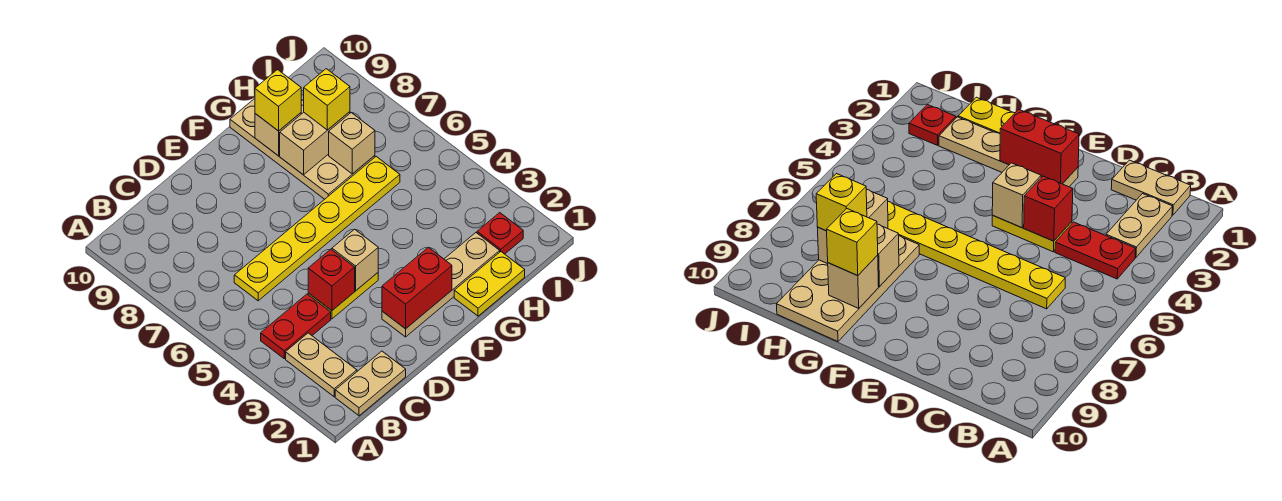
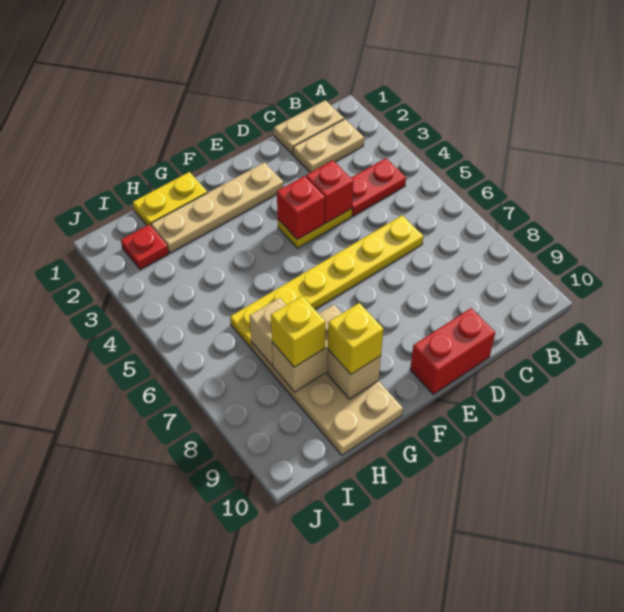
tan 1x2 plate [286,333,357,397] -> tan 1x2 plate turned to [293,119,364,173]
red 1x2 brick [382,247,452,329] -> red 1x2 brick moved to [410,308,495,394]
tan 1x1 brick [332,229,378,290] -> red 1x1 brick [277,176,325,240]

